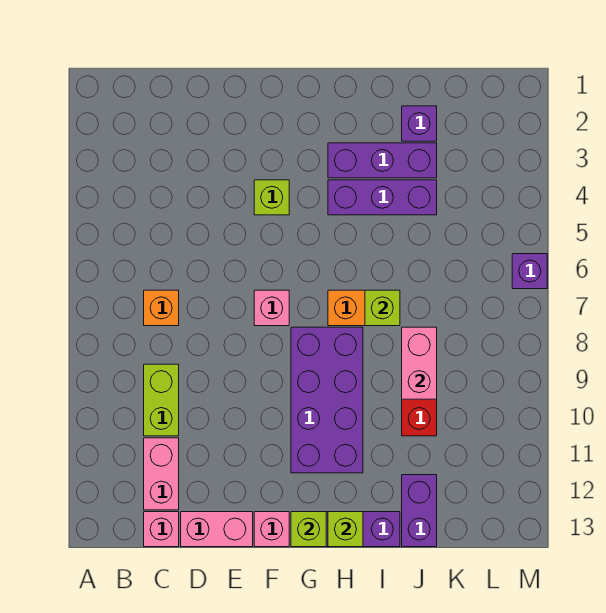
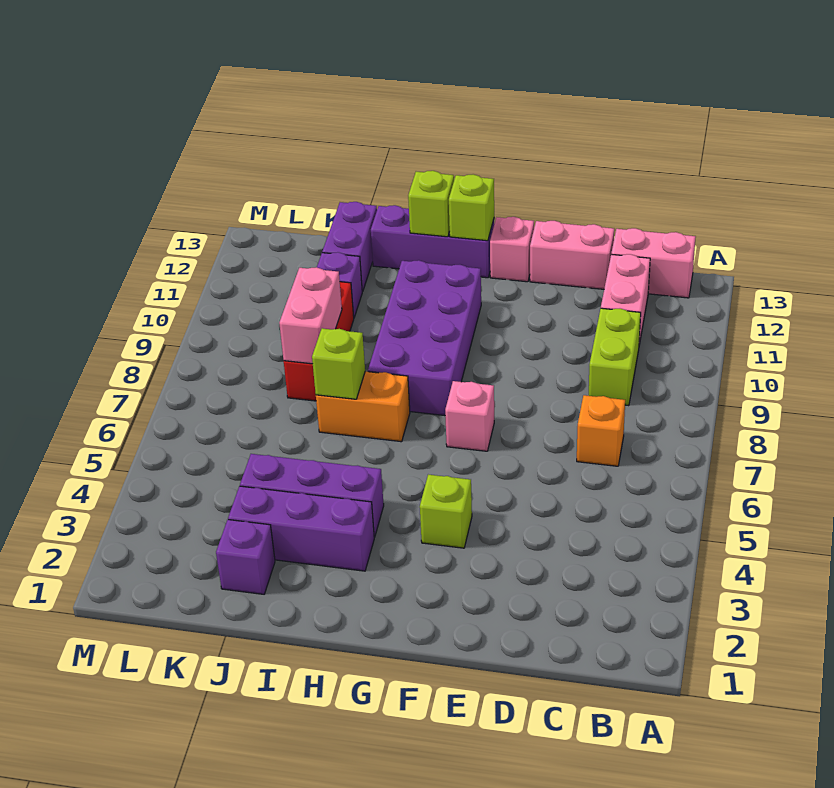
pink 1x1 brick [144,512,179,547] -> pink 1x2 brick [611,228,696,298]
purple 1x1 brick [512,254,547,289] -> purple 1x1 brick moved to [317,252,363,317]

